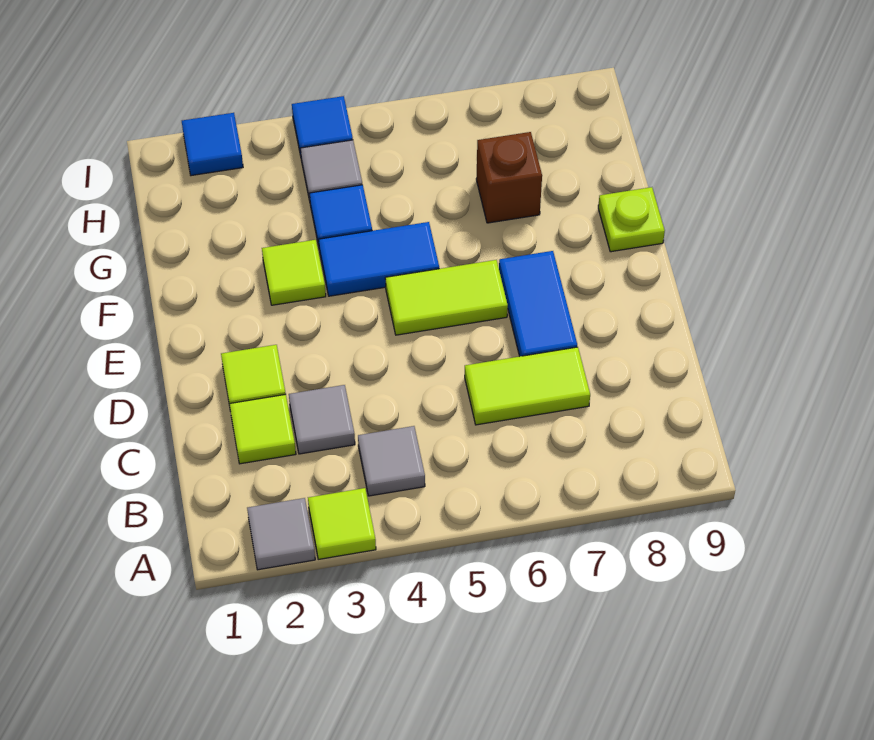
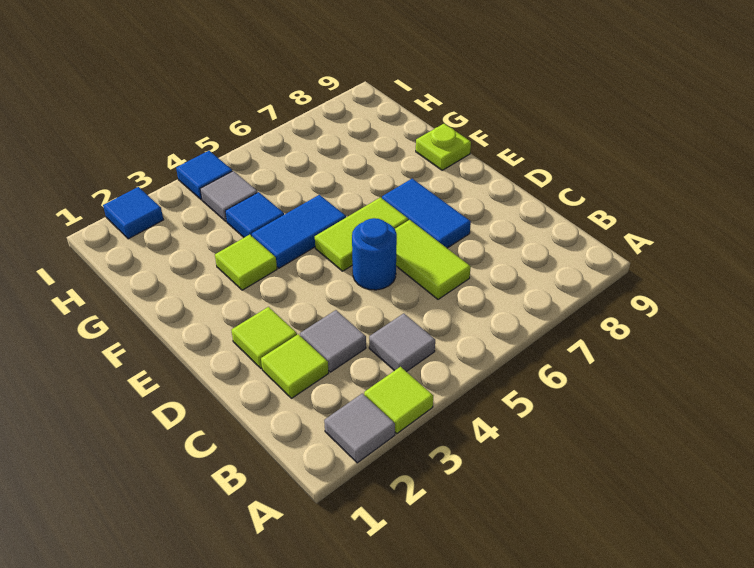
lime 1x2 tile [465,347,590,425] -> lime 1x2 tile turned to [395,220,471,299]
none -> blue 1x1 round brick [352,218,397,290]
brown 1x1 brick [476,132,542,223] -> none

